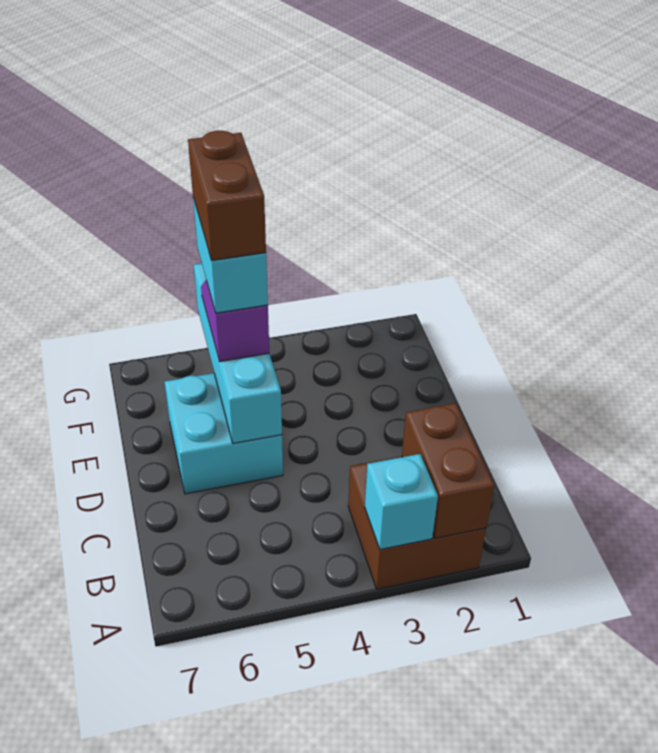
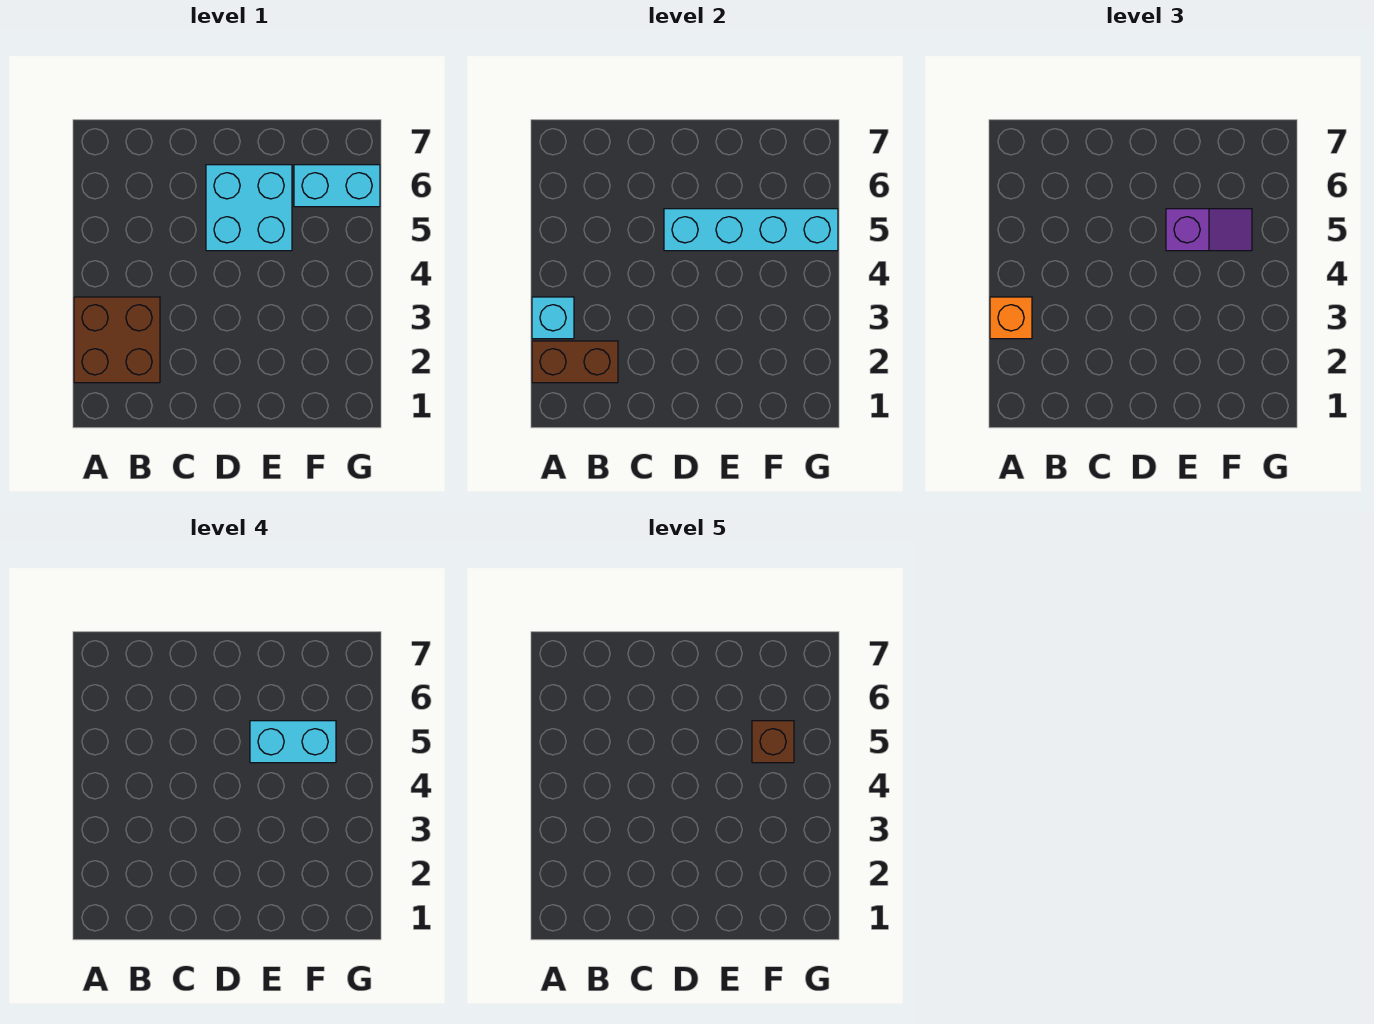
none -> orange 1x1 brick [990,297,1032,339]
brown 1x2 brick [188,131,266,261] -> brown 1x1 brick [752,721,794,763]
none -> cyan 1x2 brick [294,165,380,207]

